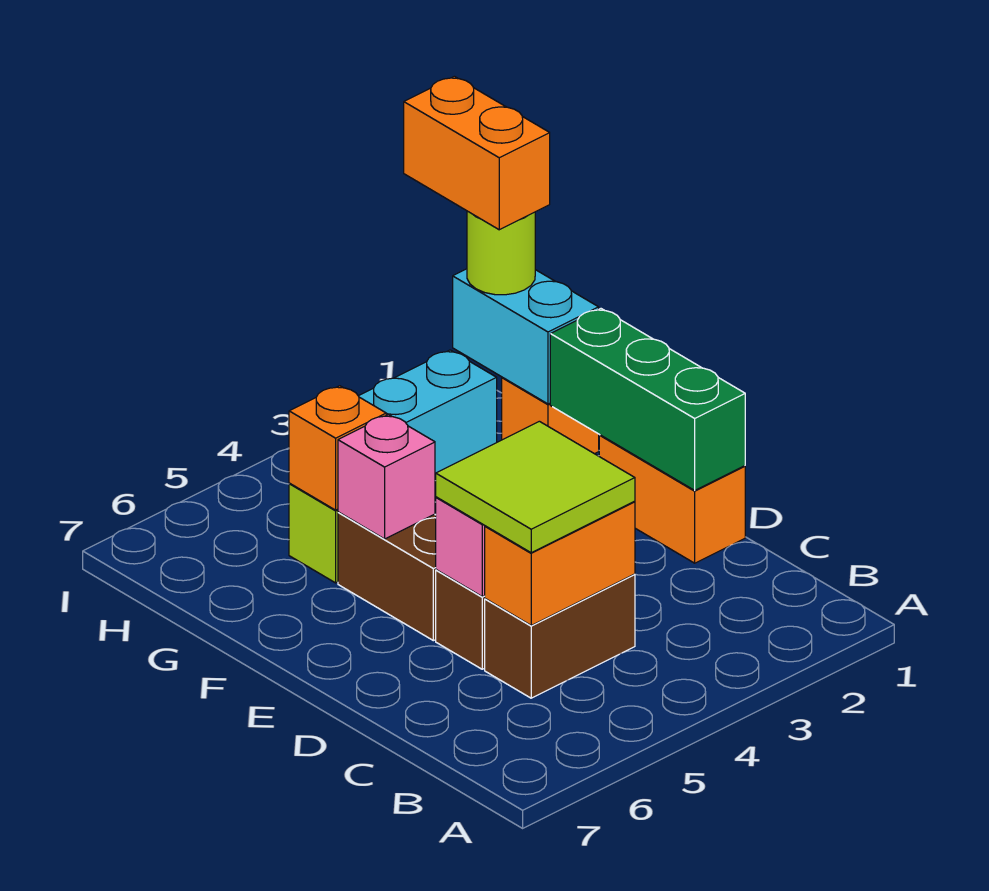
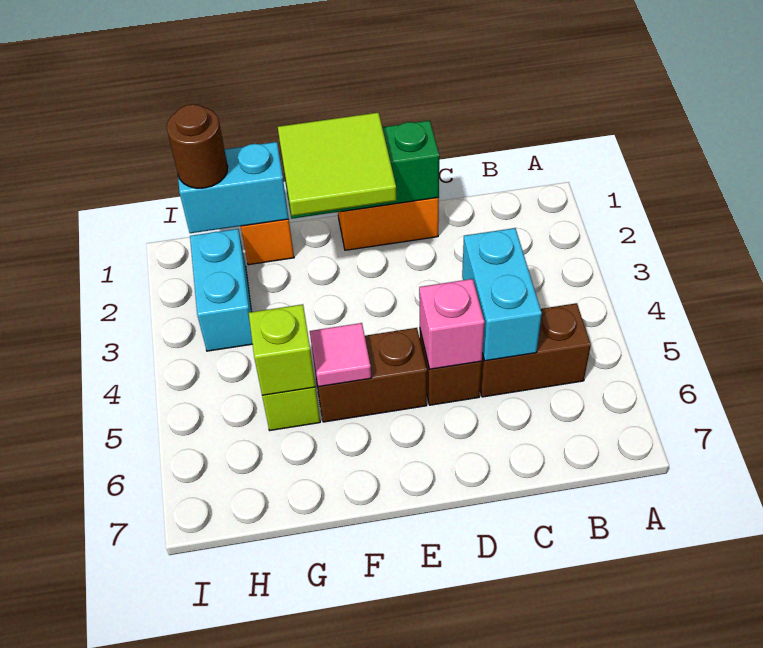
brown 1x2 brick [485,574,635,698] -> brown 1x2 brick turned to [480,303,591,397]
orange 1x2 brick [485,501,635,625] -> cyan 1x2 brick [462,228,542,361]
lime 2x2 tile [436,421,635,553] -> lime 2x2 tile moved to [278,113,397,216]
pink 1x1 brick [338,415,435,539] -> pink 1x1 tile [310,323,371,387]
orange 1x1 brick [289,386,386,510] -> lime 1x1 brick [249,304,315,395]
lime 1x1 round brick [467,211,535,295] -> brown 1x1 round brick [167,104,228,188]
orange 1x2 brick [404,76,550,230] -> none

